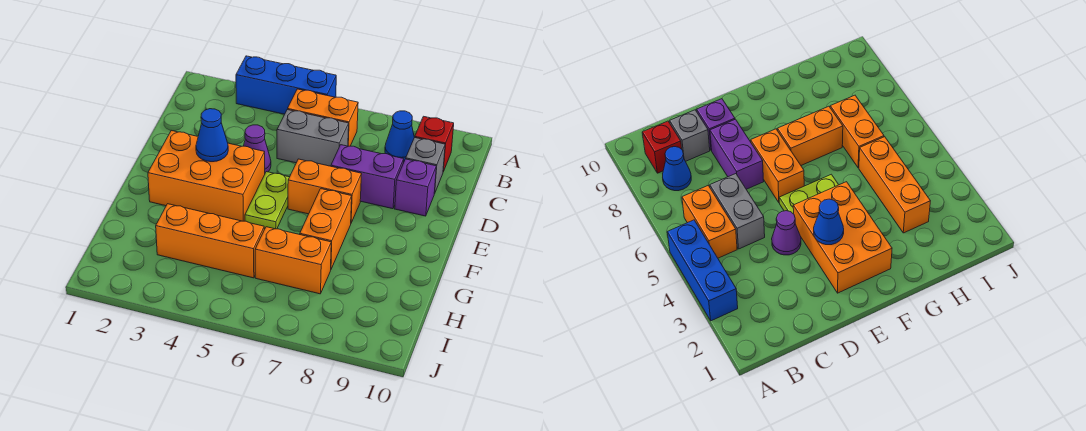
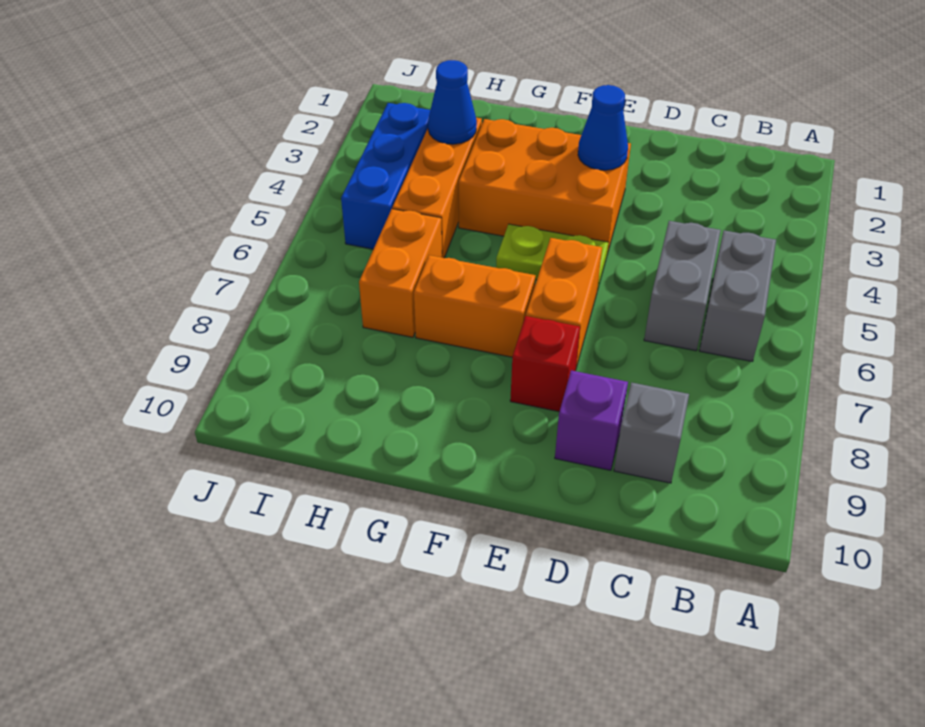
blue 1x3 brick [236,56,336,114] -> blue 1x3 brick moved to [341,103,430,249]
orange 1x2 brick [287,89,358,146] -> grey 1x2 brick [699,230,776,362]
blue 1x1 cone [385,111,414,161] -> blue 1x1 cone moved to [428,60,477,144]
red 1x1 brick [415,116,454,172] -> red 1x1 brick moved to [510,316,580,412]
purple 1x1 cone [244,125,271,173] -> none
purple 1x2 brick [331,145,404,209] -> none
orange 2x3 brick [148,131,265,221] -> orange 2x3 brick turned to [459,119,631,254]

